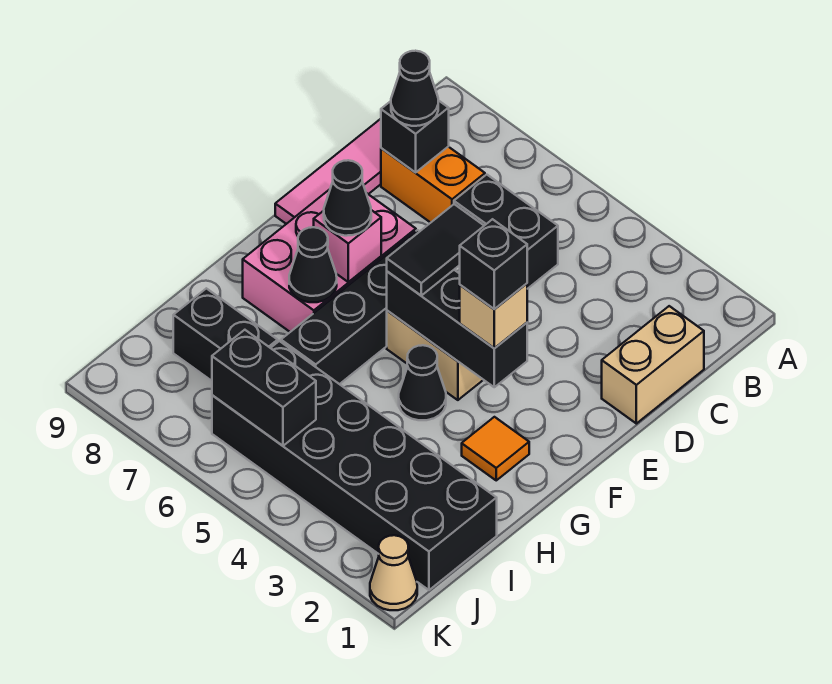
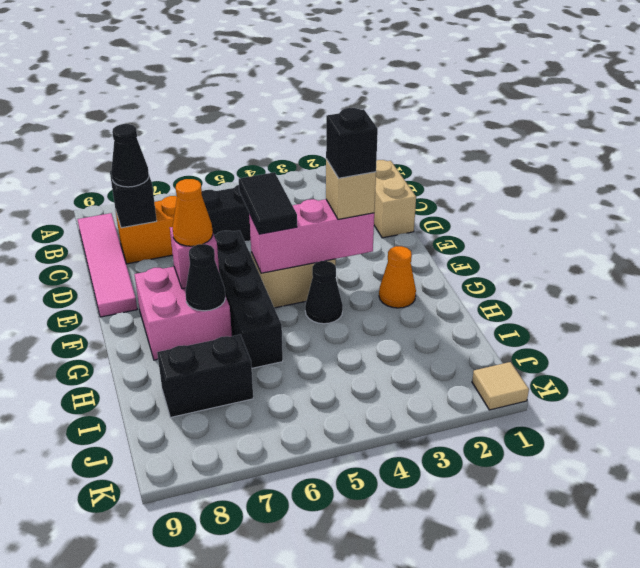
pink 2x3 brick [243,189,416,332] -> pink 2x2 brick [134,267,232,360]
black 1x3 brick [387,270,527,387] -> pink 1x3 brick [249,199,374,273]
black 1x1 cone [324,160,371,236] -> orange 1x1 cone [173,179,213,246]
orange 1x1 tile [462,417,529,480] -> orange 1x1 cone [379,246,416,308]
black 2x6 brick [212,341,497,590] -> none
black 1x2 brick [212,330,316,446] -> none
tan 1x1 cone [370,535,417,610] -> tan 1x1 tile [472,362,529,410]

